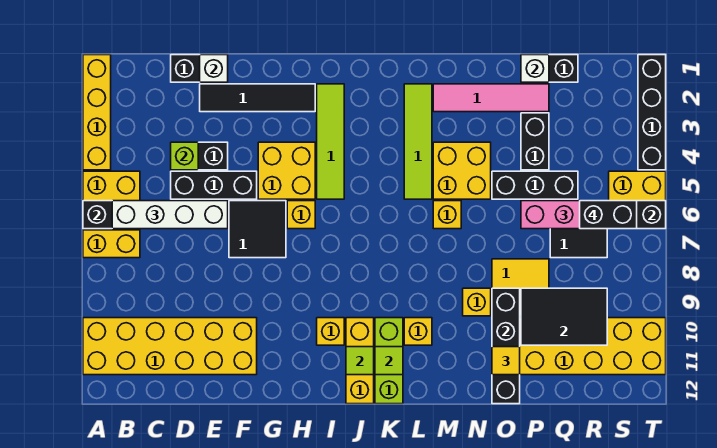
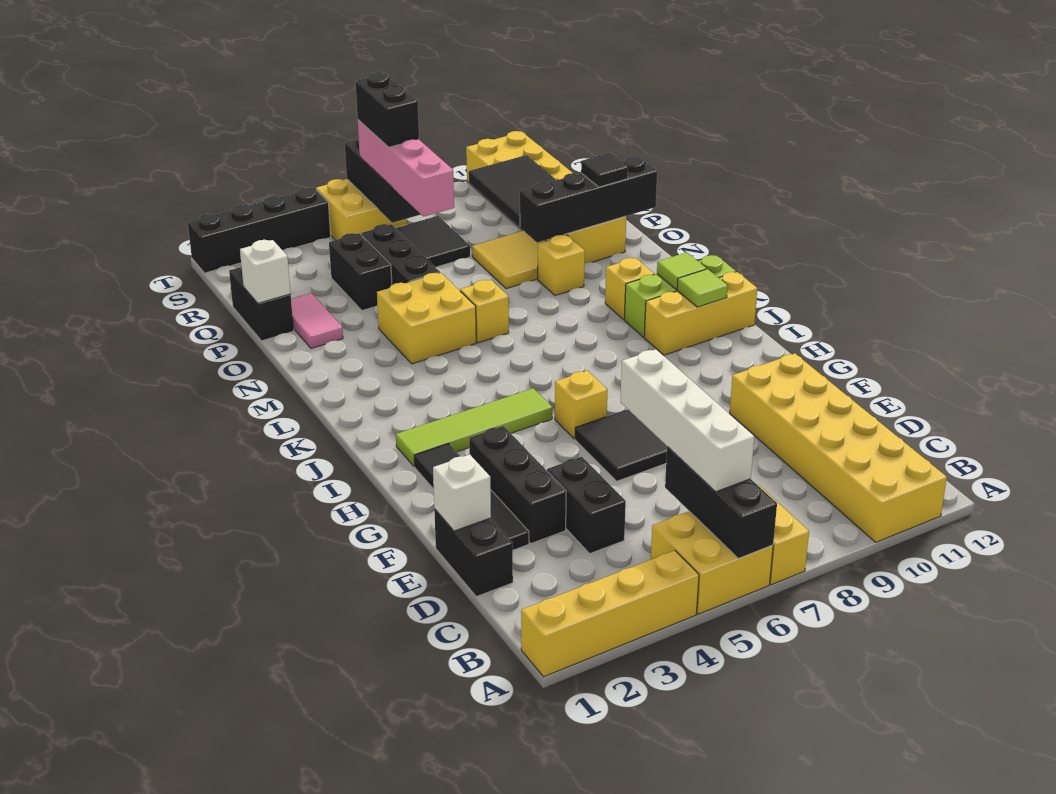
lime 1x1 brick [171,142,198,170] -> none
black 1x3 brick [171,171,257,199] -> black 1x3 brick moved to [469,426,566,543]
yellow 2x2 brick [258,142,315,199] -> none
yellow 1x1 brick [317,318,344,345] -> none
lime 1x4 tile [404,84,432,199] -> none
pink 1x4 tile [433,84,549,112] -> pink 1x2 tile [291,293,343,348]
yellow 1x1 tile [492,347,520,375] -> black 1x1 tile [581,153,628,187]
black 1x2 brick [521,113,549,170] -> black 1x2 brick turned to [329,233,392,311]

